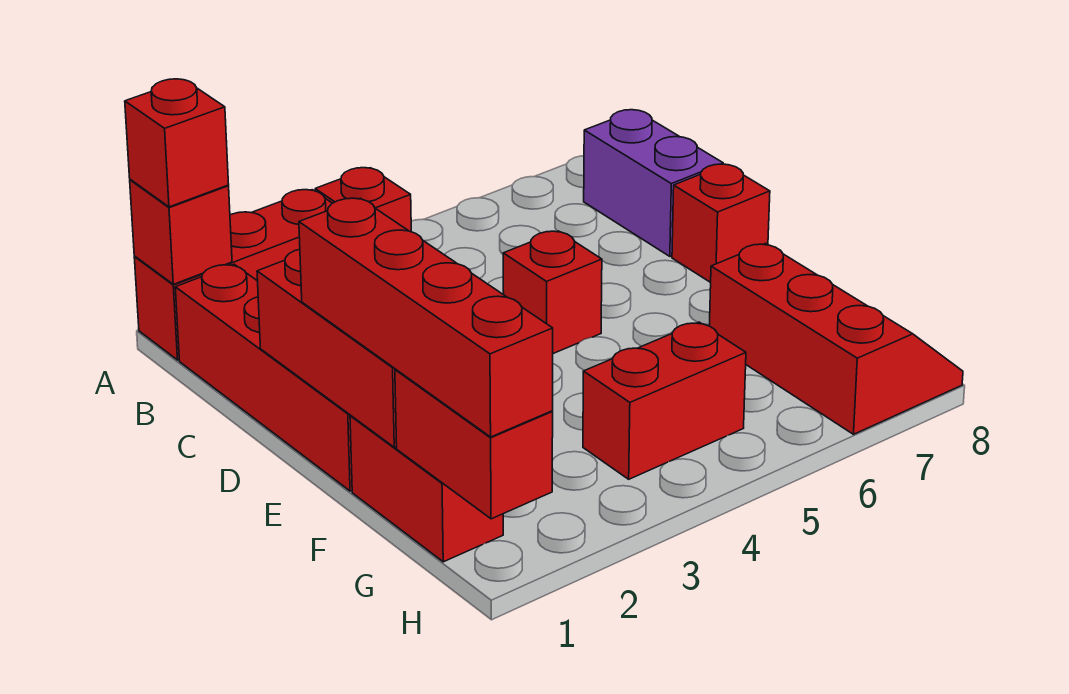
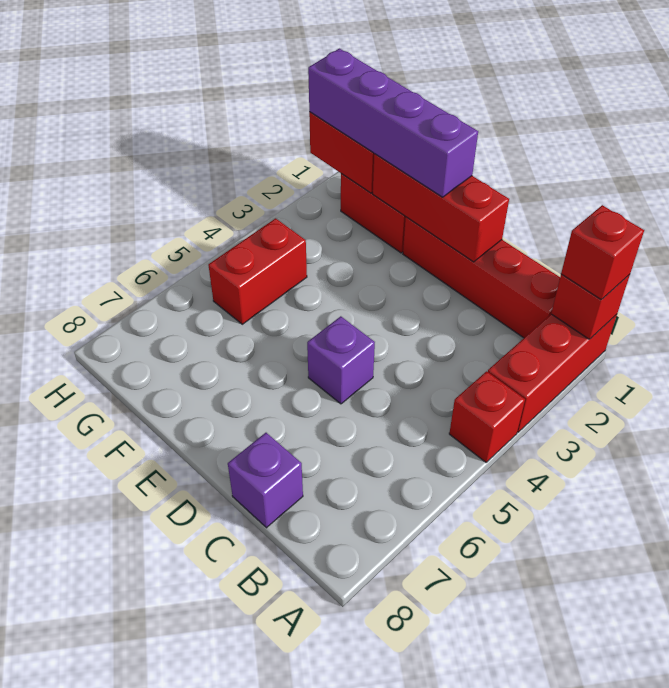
purple 1x2 brick [584,110,723,256] -> purple 1x1 brick [228,433,303,528]
red 1x1 brick [503,231,602,354] -> purple 1x1 brick [307,316,375,404]
red 1x1 brick [672,164,770,283] -> none
red 1x4 brick [299,198,553,437] -> purple 1x4 brick [308,49,478,197]
red 2x3 slope [709,244,963,434] -> none

